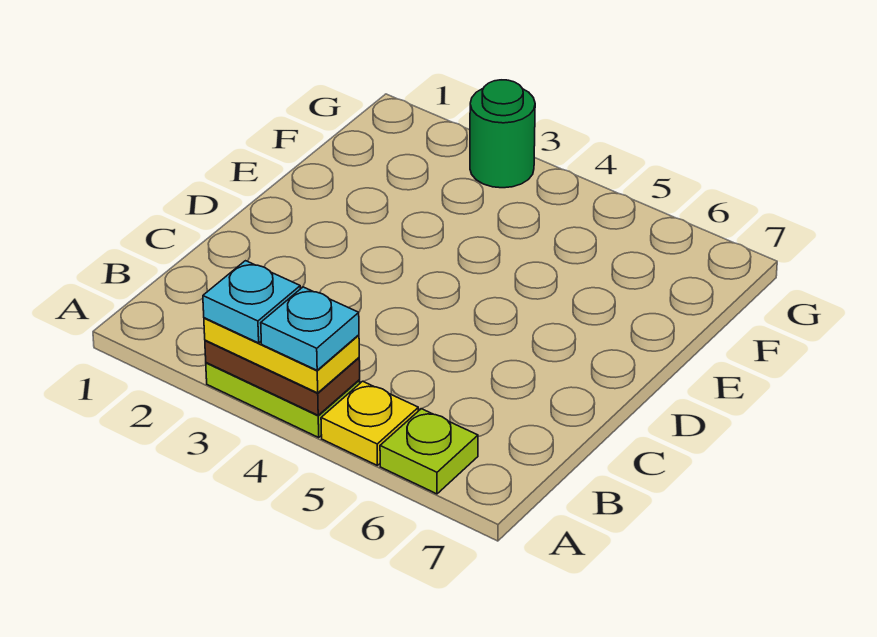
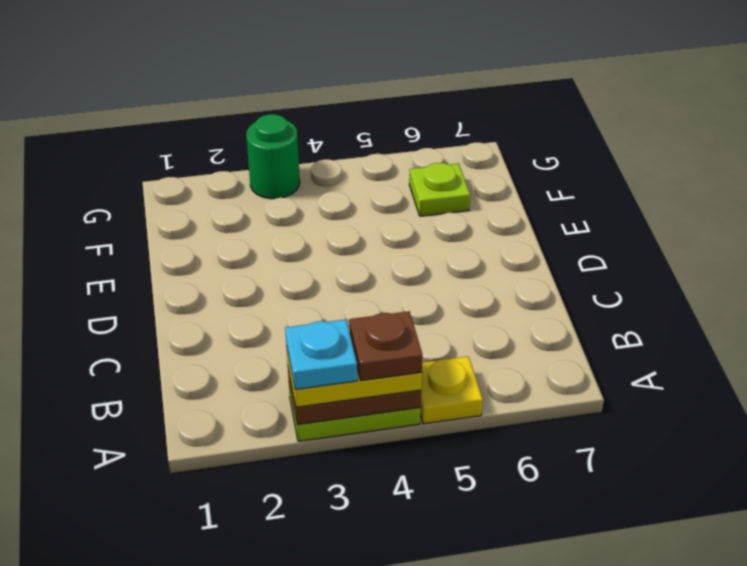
cyan 1x1 plate [261,287,359,370] -> brown 1x1 plate [349,311,423,381]
lime 1x1 plate [380,409,478,494] -> lime 1x1 plate moved to [409,163,470,216]

